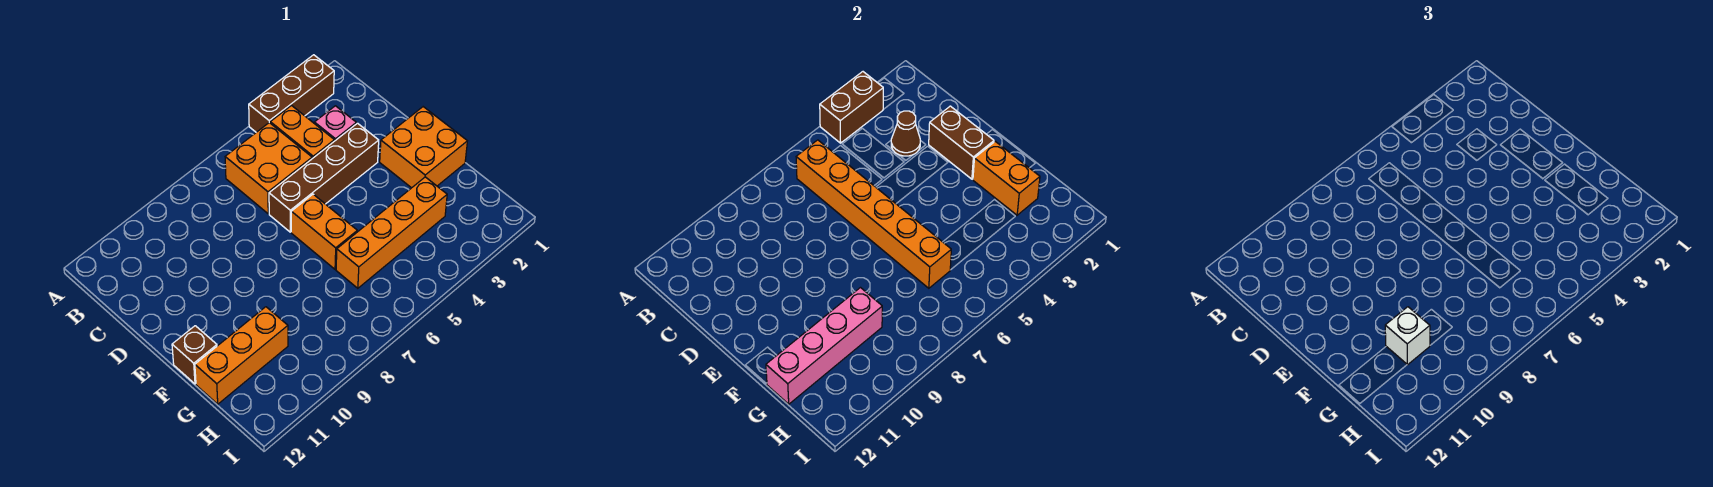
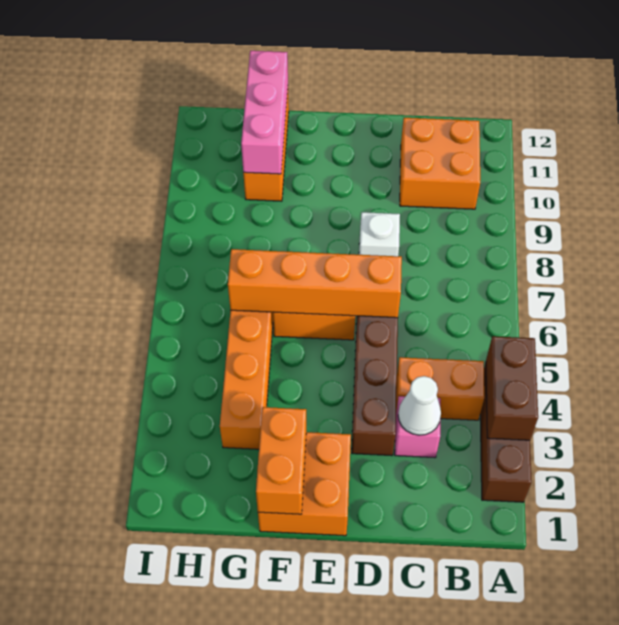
orange 2x2 brick [225,123,312,214] -> orange 2x2 brick moved to [400,118,480,209]
orange 1x6 brick [796,140,951,288] -> orange 1x4 brick [228,249,402,318]
brown 1x1 cone [891,111,920,156] -> white 1x1 cone [398,376,441,435]
brown 1x2 brick [929,106,994,179] -> none
orange 1x2 brick [973,141,1040,215] -> orange 1x2 brick turned to [256,407,306,514]
brown 1x1 brick [172,326,217,384] -> none
pink 1x4 brick [766,288,882,404] -> pink 1x3 brick [241,51,288,174]
white 1x1 brick [1385,307,1430,365] -> white 1x1 brick moved to [359,212,400,256]

